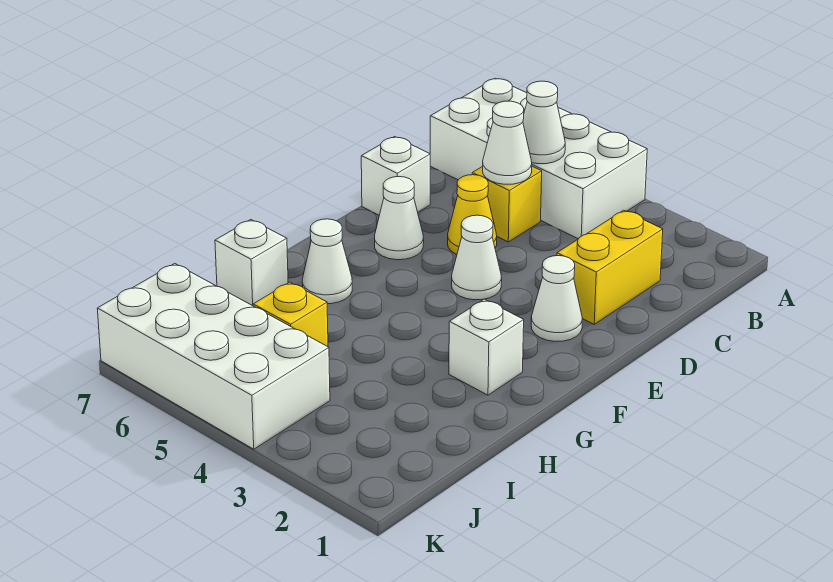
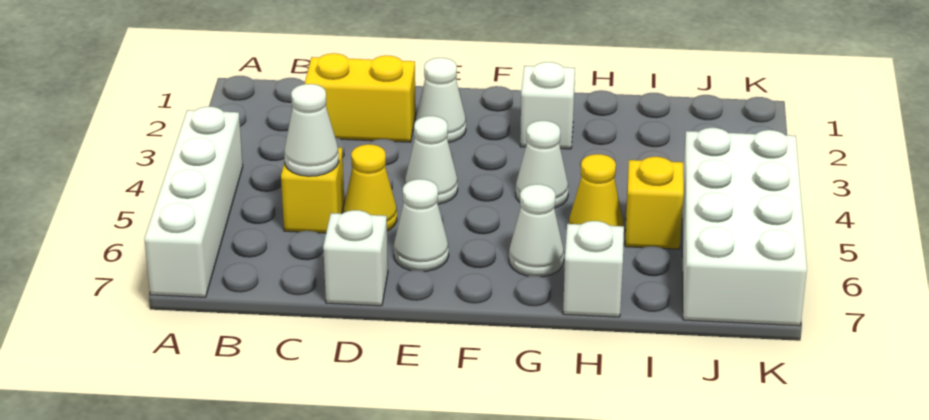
white 2x4 brick [430,78,647,239] -> white 1x4 brick [144,107,243,297]
white 1x1 cone [523,81,565,164] -> white 1x1 cone moved to [516,121,569,208]
none -> yellow 1x1 cone [569,154,623,226]

